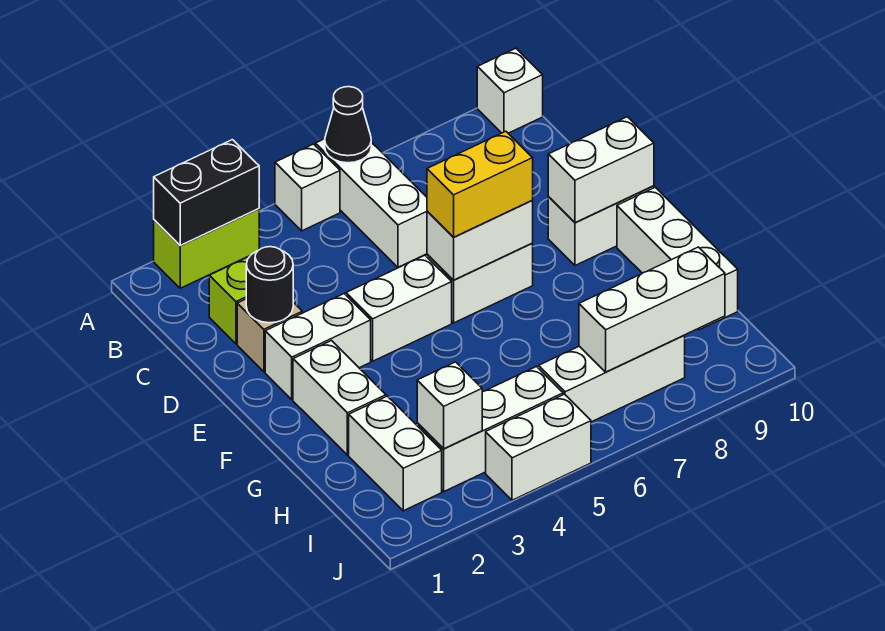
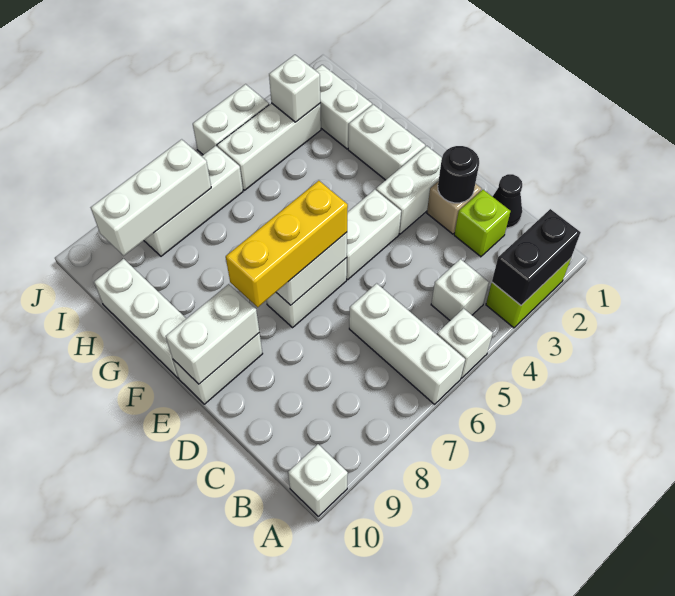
black 1x1 cone [325,87,371,163] -> black 1x1 cone moved to [492,174,522,228]
none -> white 1x1 brick [431,259,489,320]
yellow 1x2 brick [427,131,533,237] -> yellow 1x3 brick [226,181,348,307]

